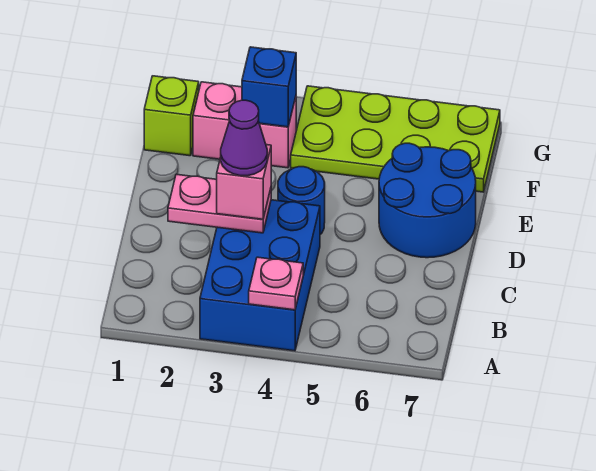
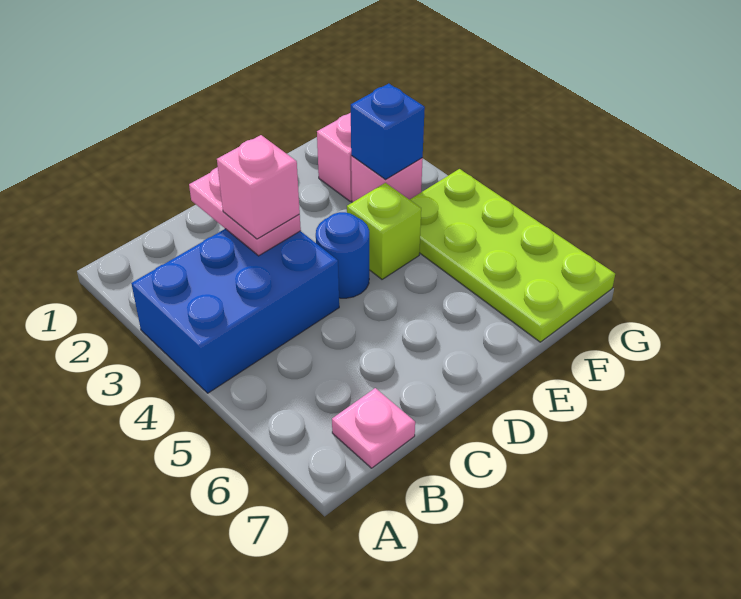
pink 1x1 plate [249,257,303,310] -> pink 1x1 plate moved to [332,388,415,468]
purple 1x1 cone [221,100,267,176] -> none
blue 2x2 round brick [379,143,476,258] -> none
lime 1x1 brick [144,76,199,156] -> lime 1x1 brick moved to [347,183,421,279]

